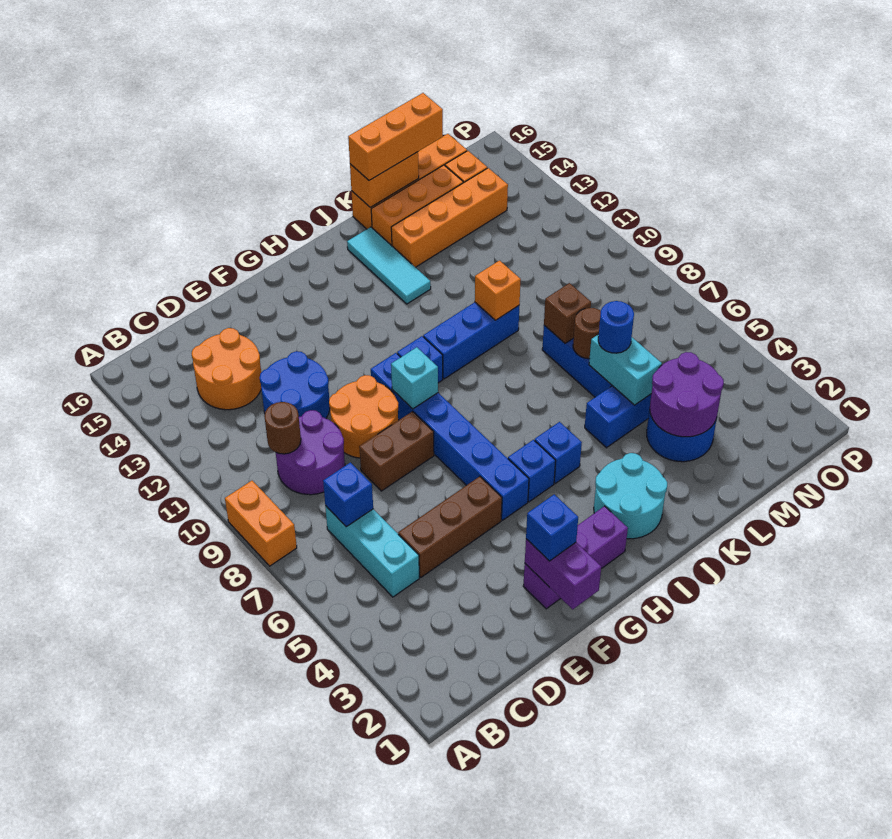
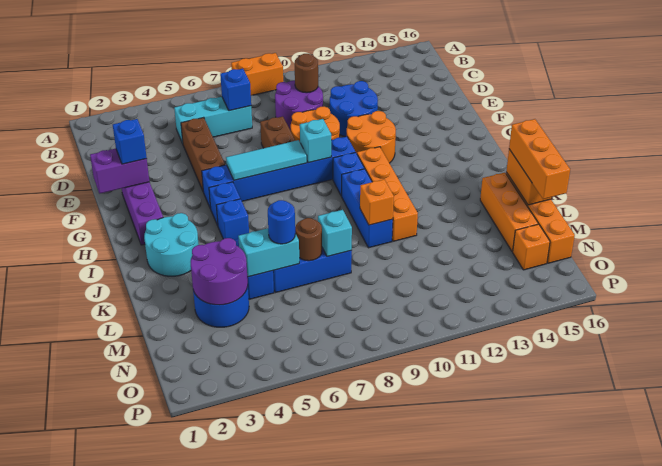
orange 2x2 round brick [192,328,261,410] -> orange 2x2 round brick moved to [347,111,396,163]
cyan 1x3 tile [347,227,431,304] -> cyan 1x3 tile moved to [226,140,307,180]
orange 1x4 brick [391,168,508,267] -> orange 1x4 brick moved to [357,147,418,241]
brown 1x1 brick [544,283,591,343] -> cyan 1x1 brick [318,210,352,257]

